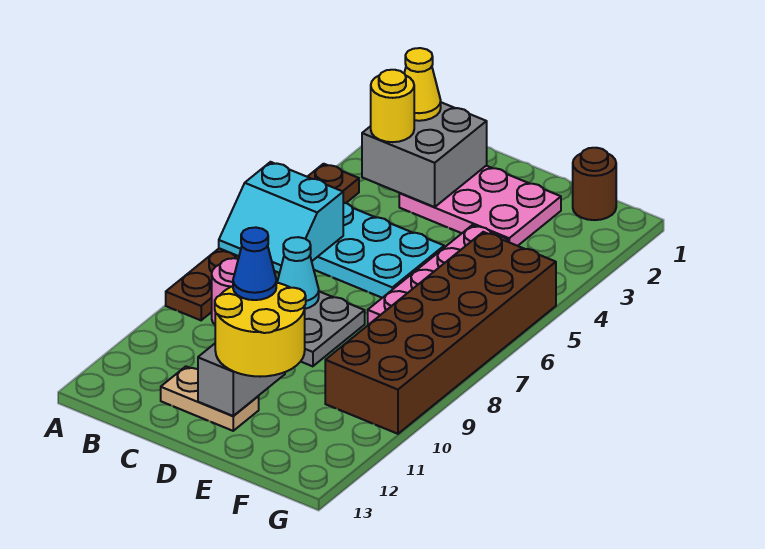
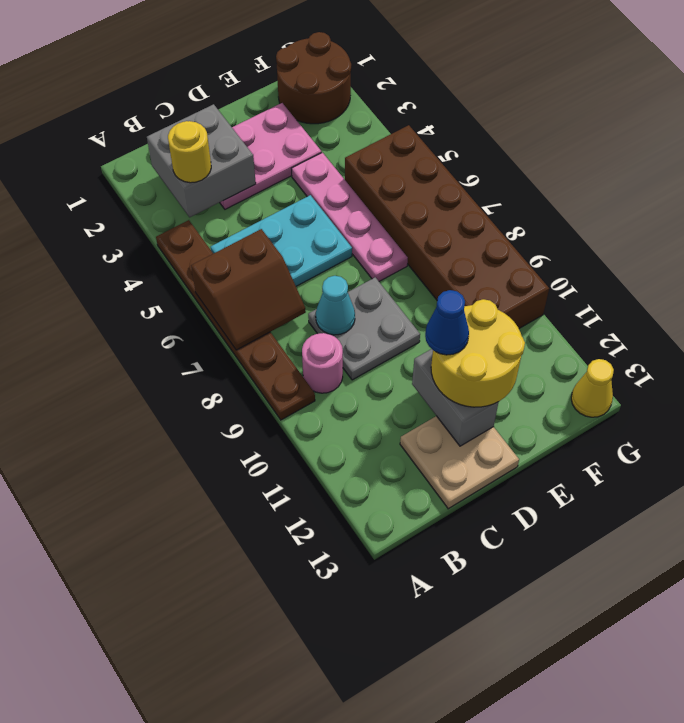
cyan 2x2 slope [219,162,343,273] -> brown 2x2 slope [191,229,306,350]
yellow 1x1 cone [404,48,441,121] -> yellow 1x1 cone moved to [571,359,614,417]
tan 1x2 plate [161,366,259,431] -> tan 2x2 plate [400,416,519,509]
brown 1x1 round brick [573,148,616,220] -> brown 2x2 round brick [276,32,351,124]

